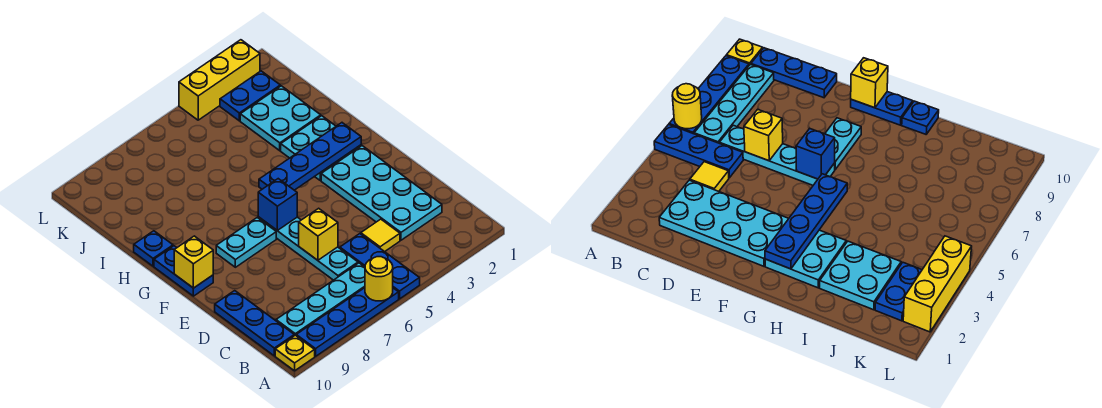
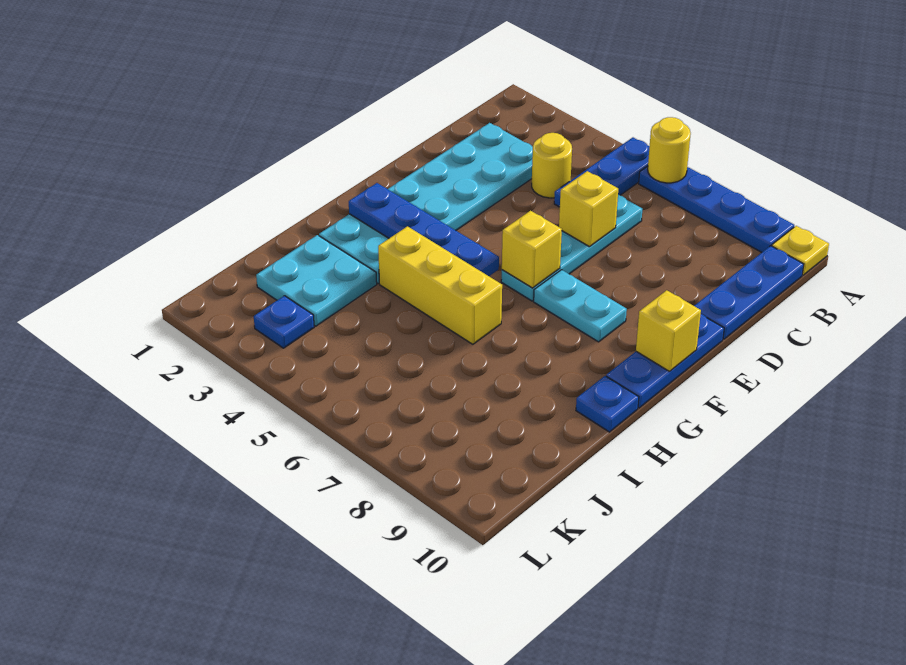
cyan 1x4 plate [276,263,365,336] -> none
yellow 1x1 tile [361,219,400,252] -> yellow 1x1 round brick [532,133,572,198]
blue 1x1 brick [258,179,297,230] -> yellow 1x1 brick [502,211,562,288]
blue 1x2 plate [154,246,213,296] -> blue 1x3 plate [606,314,724,408]
blue 1x2 plate [220,71,280,121] -> blue 1x1 plate [254,296,314,348]
yellow 1x3 brick [179,40,260,120] -> yellow 1x3 brick moved to [378,226,502,344]

